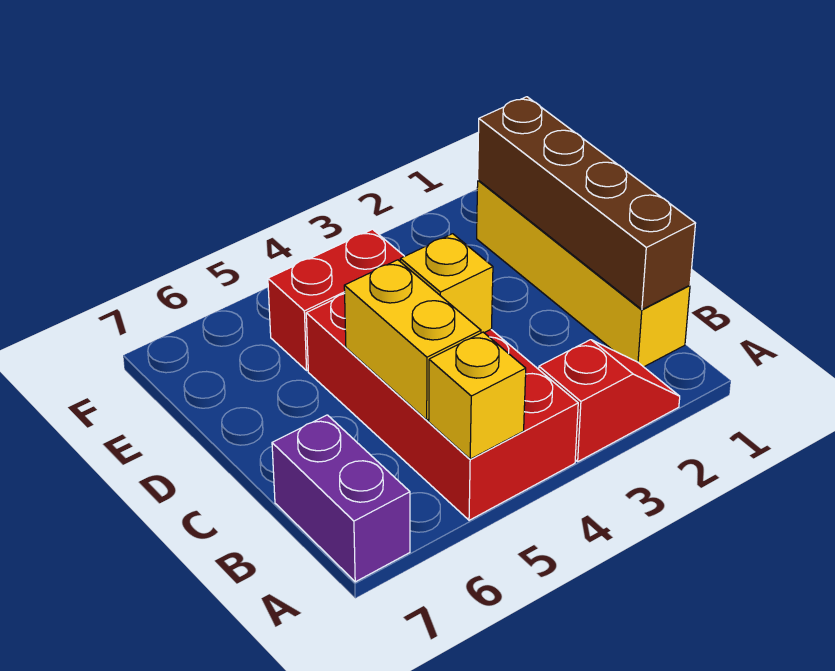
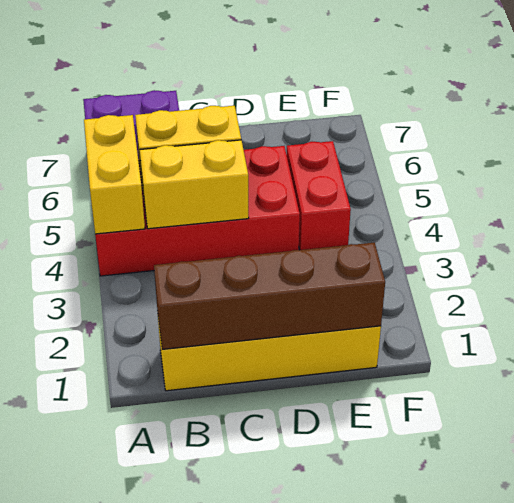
red 1x2 slope [539,340,680,461] -> none
yellow 1x1 brick [429,332,526,459] -> yellow 1x2 brick [84,115,145,234]
yellow 1x1 brick [400,234,493,333] -> yellow 1x2 brick [140,140,249,229]

